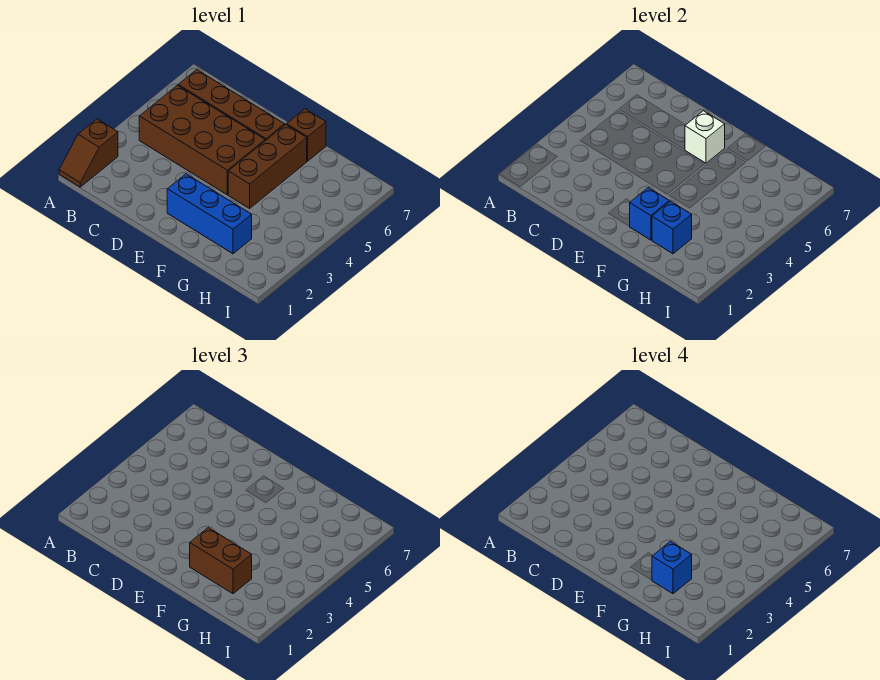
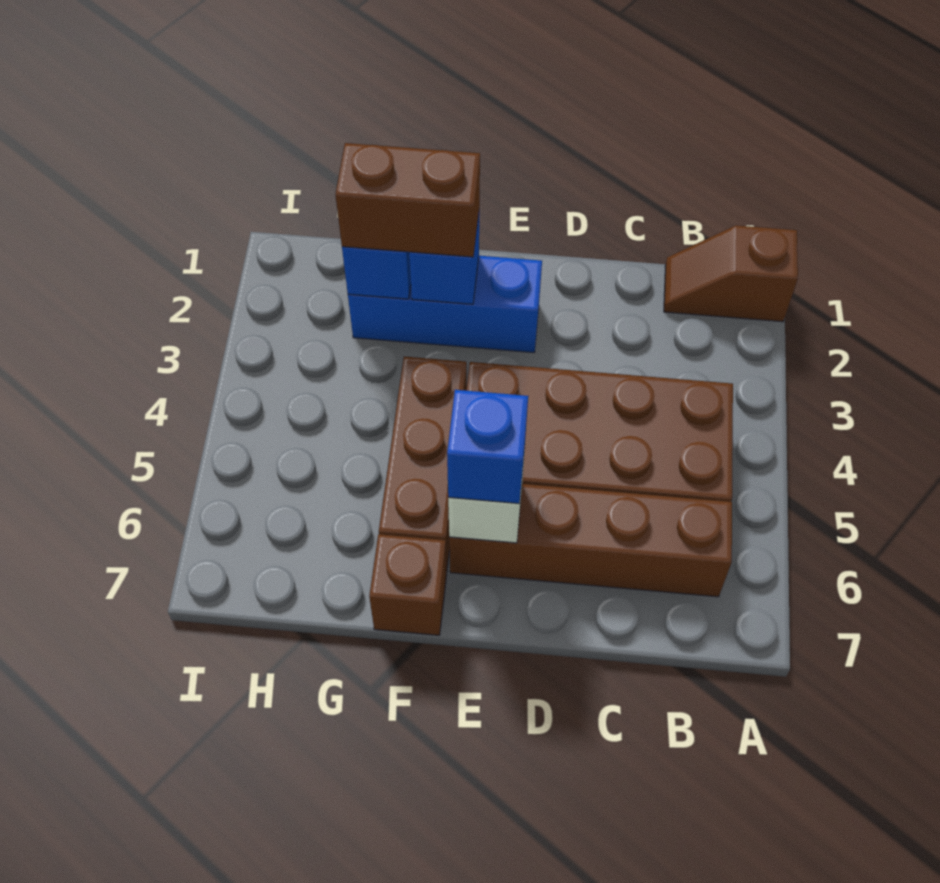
brown 1x2 slope [59,119,118,187] -> brown 1x2 slope turned to [664,225,798,322]
blue 1x1 brick [652,541,692,594] -> blue 1x1 brick moved to [447,390,528,504]

